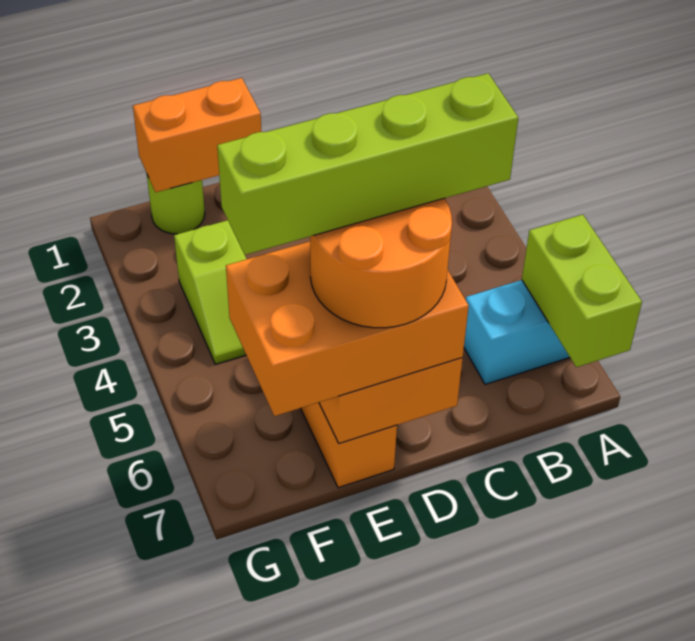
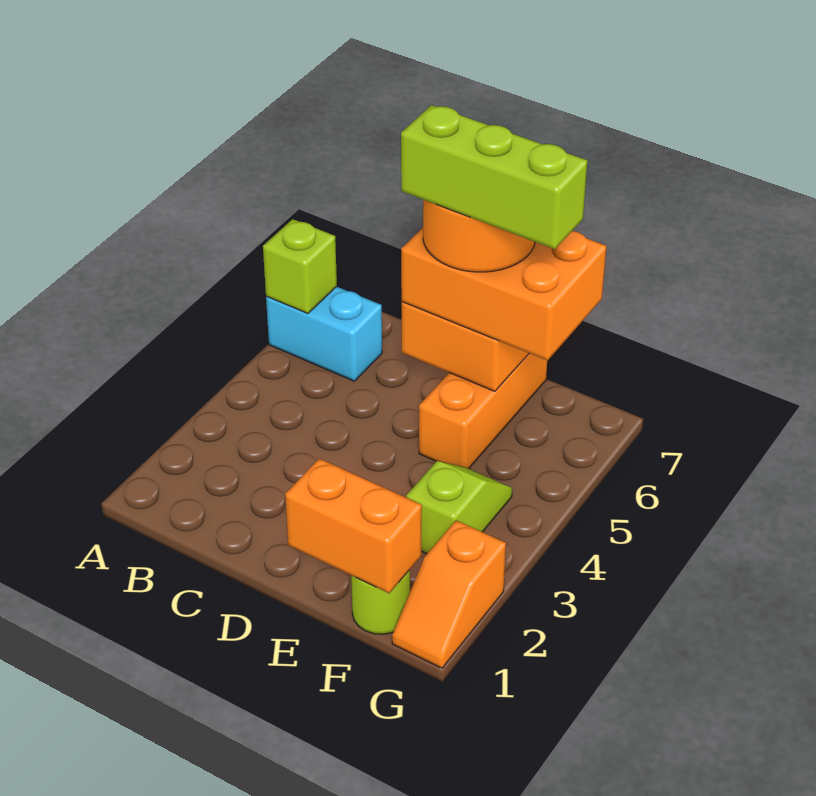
lime 1x2 brick [522,215,642,367] -> lime 1x1 brick [263,219,337,313]
lime 1x4 brick [217,73,518,255] -> lime 1x3 brick [401,105,587,249]
none -> orange 1x2 slope [392,520,506,668]

